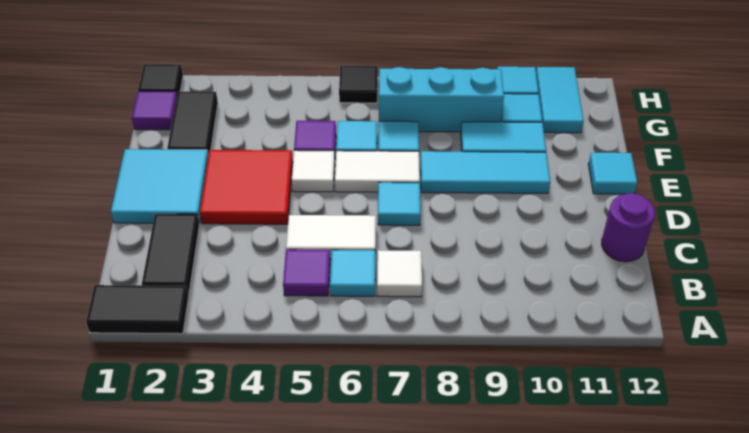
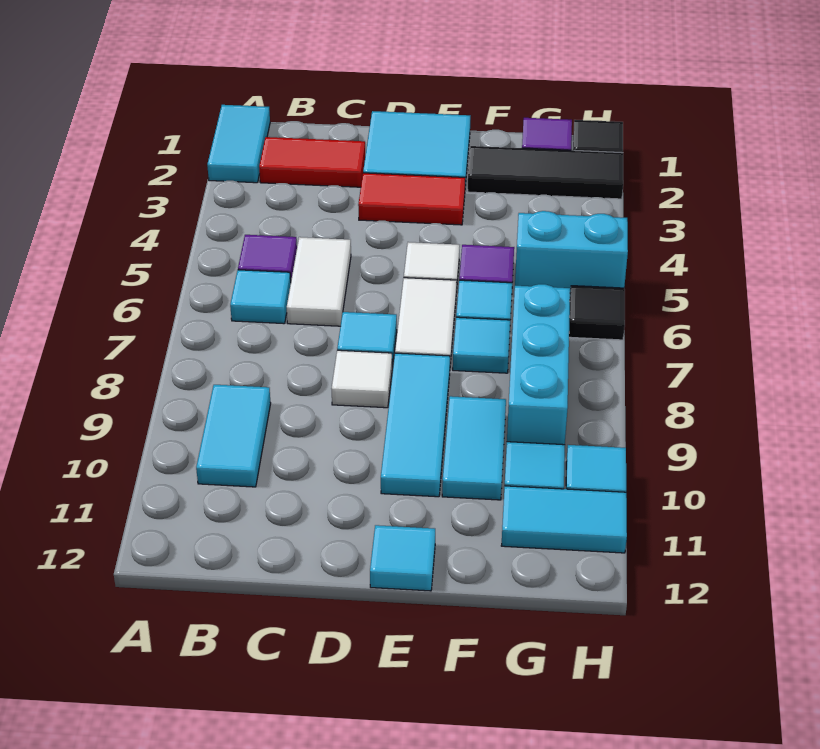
black 1x2 tile [86,285,189,334] -> cyan 1x2 tile [207,105,270,183]
black 1x2 tile [142,214,199,295] -> red 1x2 tile [259,137,365,187]
white 1x1 tile [377,250,422,297] -> white 1x1 tile moved to [331,350,392,408]
none -> cyan 1x2 tile [196,385,271,487]
purple 1x1 round brick [602,193,655,262] -> none
red 2x2 tile [200,150,293,224] -> red 1x2 tile [358,173,465,225]
black 1x2 tile [167,92,218,155] -> black 1x3 tile [468,146,623,199]
none -> cyan 1x2 brick [515,211,628,293]

